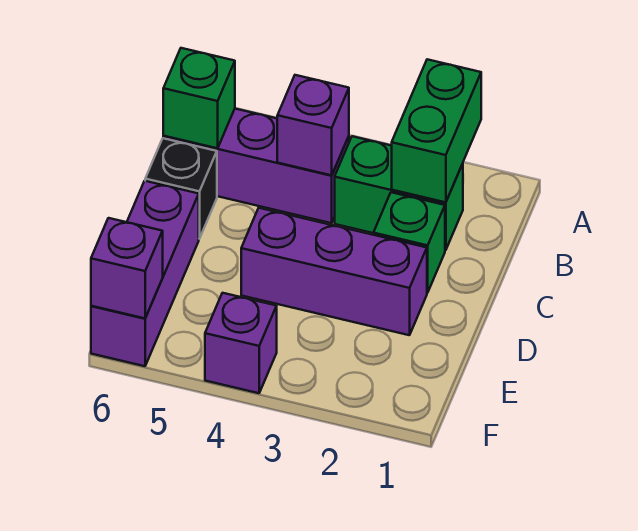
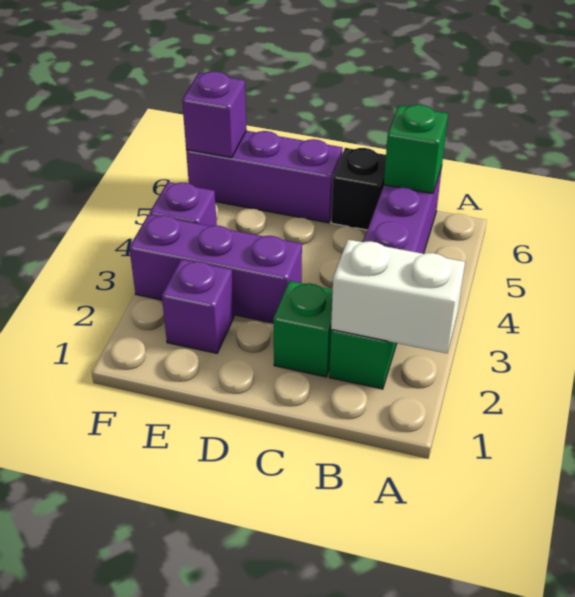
green 1x2 brick [392,59,481,202] -> white 1x2 brick [331,239,465,353]
purple 1x1 brick [277,75,349,175] -> purple 1x1 brick moved to [162,259,234,353]
purple 1x3 brick [241,208,427,335] -> purple 1x3 brick turned to [129,214,302,323]

